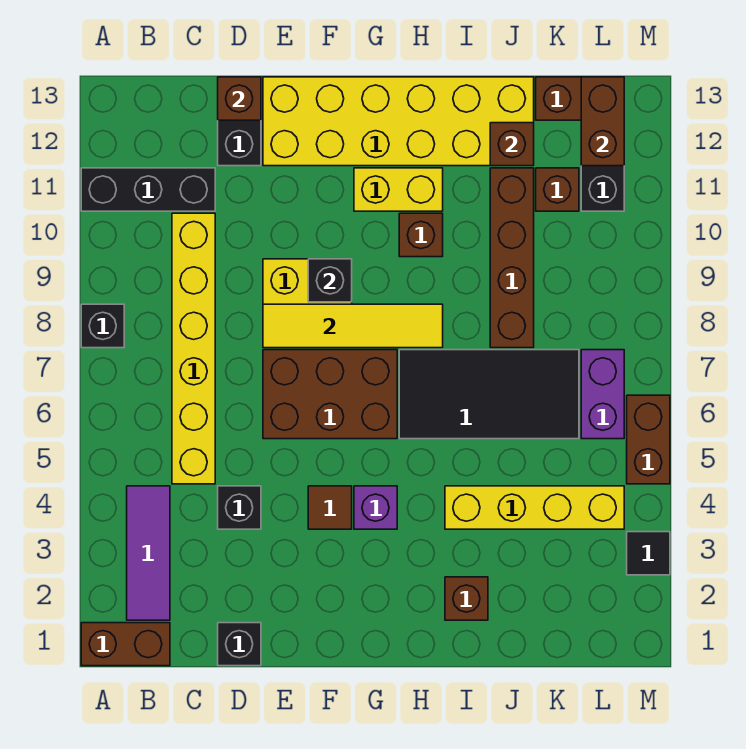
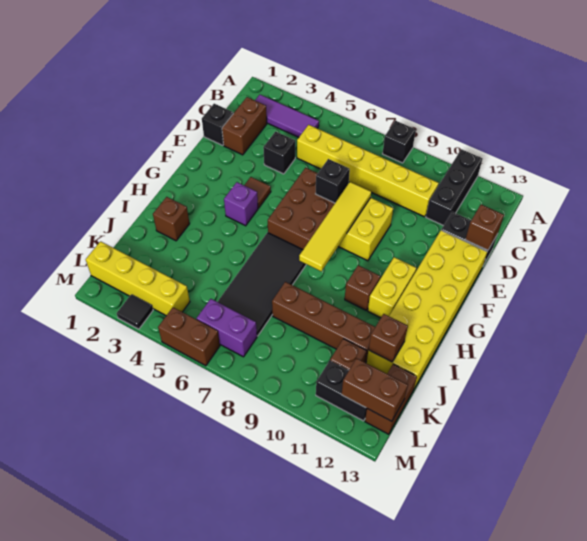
brown 1x2 brick [81,623,170,666] -> brown 1x2 brick moved to [222,97,267,155]
black 1x1 brick [308,259,352,302] -> black 1x1 brick moved to [316,159,350,203]
yellow 1x4 brick [445,486,624,529] -> yellow 1x4 brick turned to [86,241,190,316]

